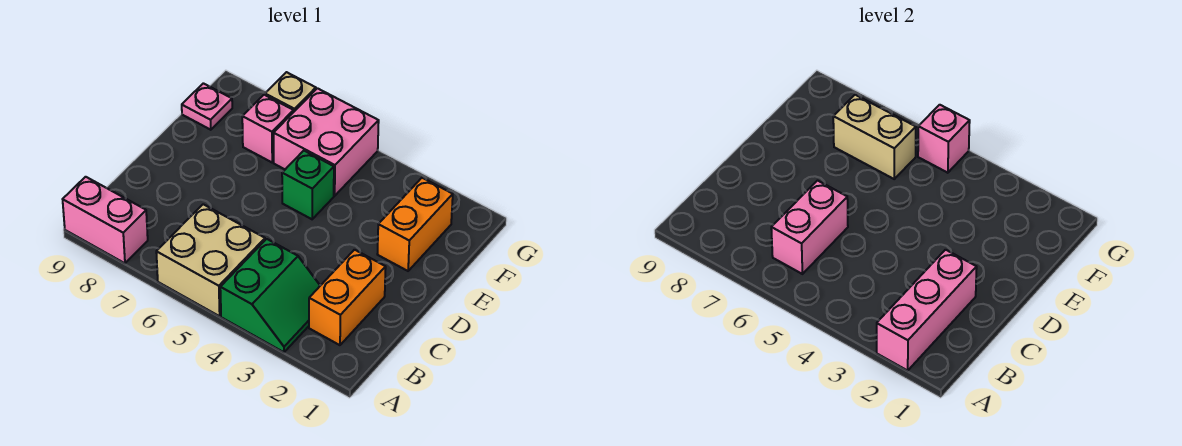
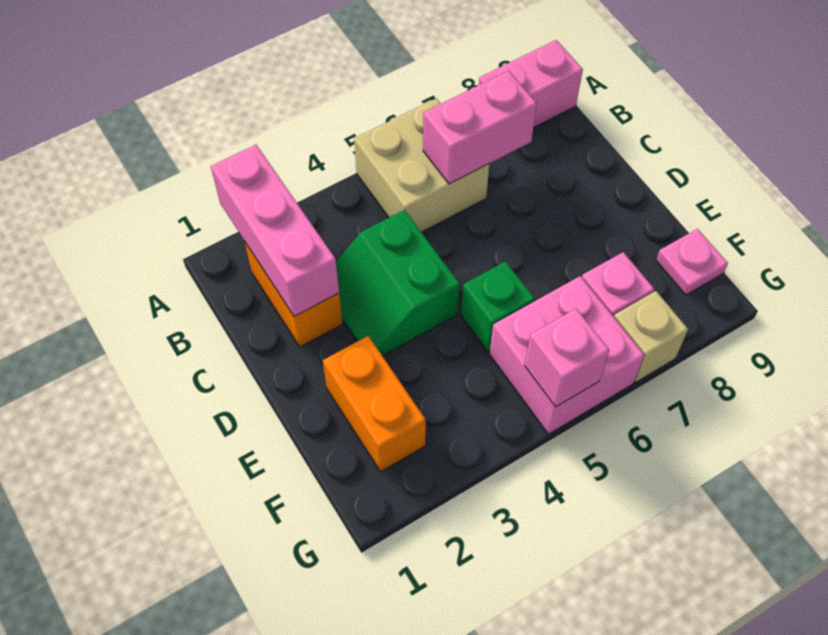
green 2x2 slope [220,239,320,352] -> green 2x2 slope moved to [336,210,460,356]
pink 1x2 brick [771,181,848,274] -> pink 1x2 brick turned to [423,71,537,184]
tan 1x2 brick [833,95,916,179] -> none

